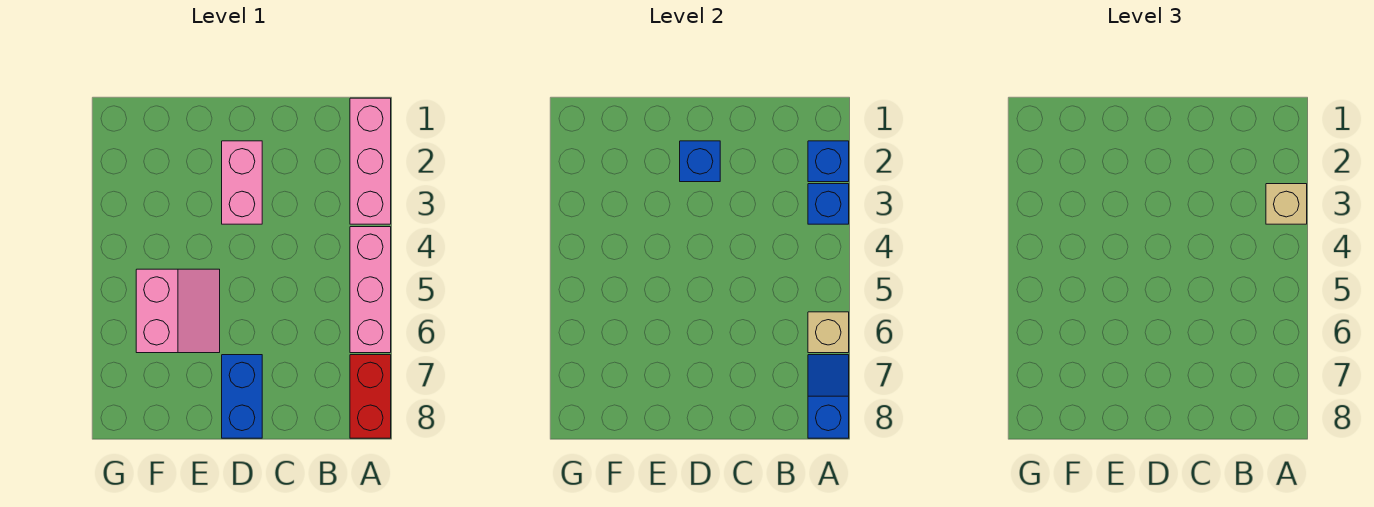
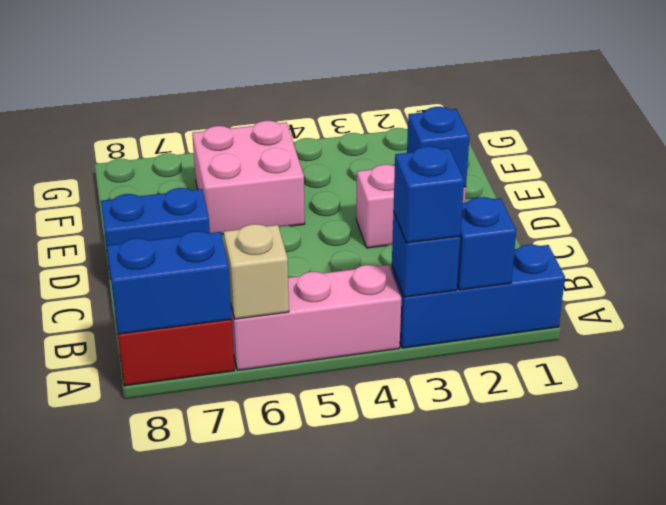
pink 1x3 brick [350,98,391,224] -> blue 1x3 brick [391,245,565,348]
tan 1x1 brick [1266,184,1307,224] -> blue 1x1 brick [393,146,464,243]
blue 1x2 slope [808,355,849,438] -> blue 1x2 brick [107,231,232,334]
pink 2x2 slope [136,269,220,353] -> pink 2x2 brick [192,121,305,234]

